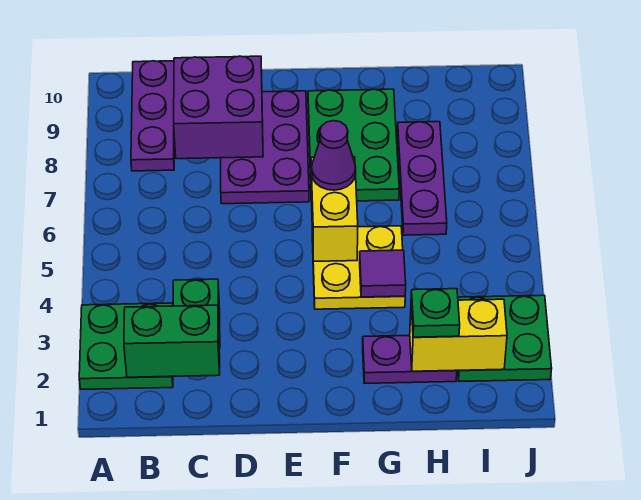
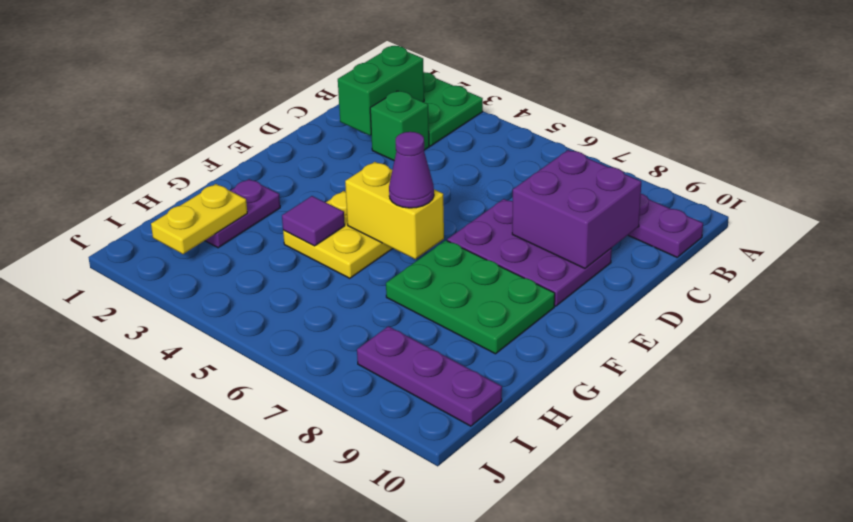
yellow 1x2 brick [410,299,507,371] -> yellow 1x2 plate [151,184,247,254]
green 1x1 plate [411,289,460,337] -> none
purple 1x3 plate [397,122,447,235] -> purple 1x3 plate moved to [357,326,502,426]
green 2x2 plate [458,295,552,381] -> none

